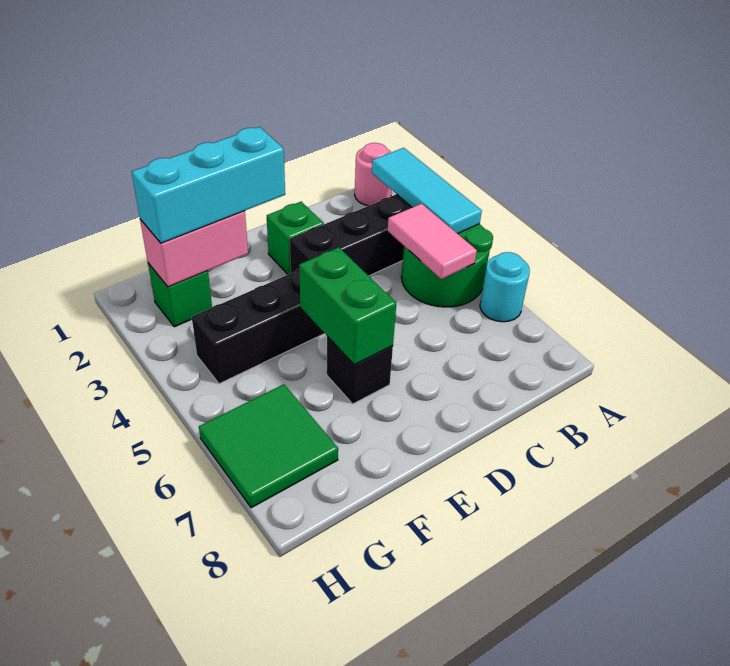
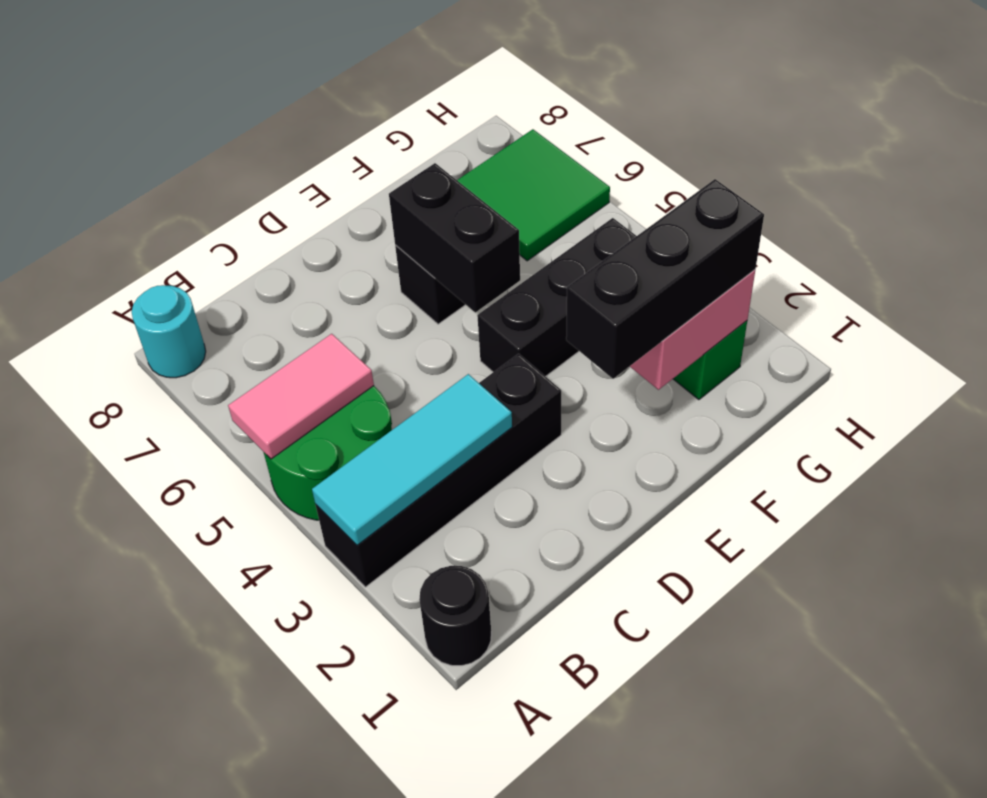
pink 1x1 round brick [355,143,392,206] -> black 1x1 round brick [419,566,491,666]
cyan 1x3 tile [372,148,482,234] -> cyan 1x3 tile turned to [312,374,512,545]
cyan 1x1 round brick [480,252,530,322] -> cyan 1x1 round brick moved to [132,285,206,378]
pink 1x2 tile [388,204,477,279] -> pink 1x2 tile turned to [228,334,374,459]
green 1x1 brick [267,202,324,275] -> none
cyan 1x3 brick [132,127,285,243] -> black 1x3 brick [566,179,764,379]
green 1x2 brick [299,247,396,365] -> black 1x2 brick [389,163,520,312]

